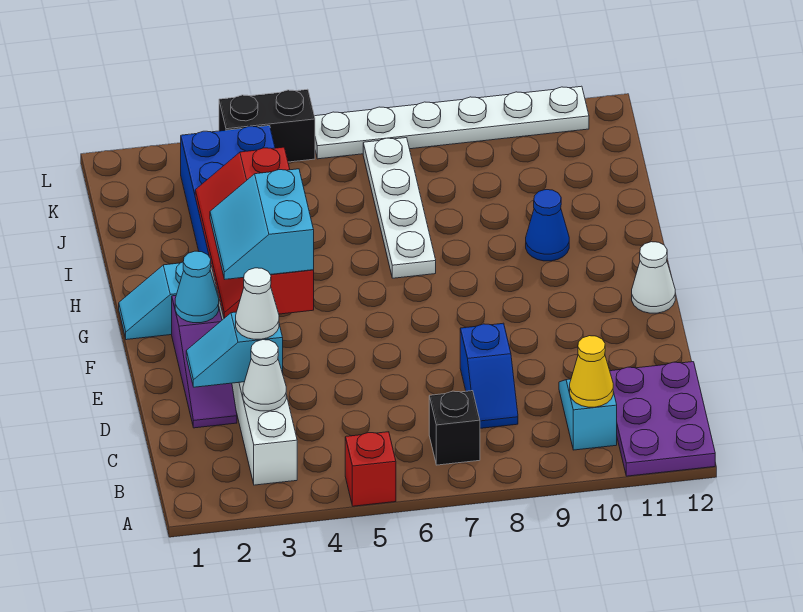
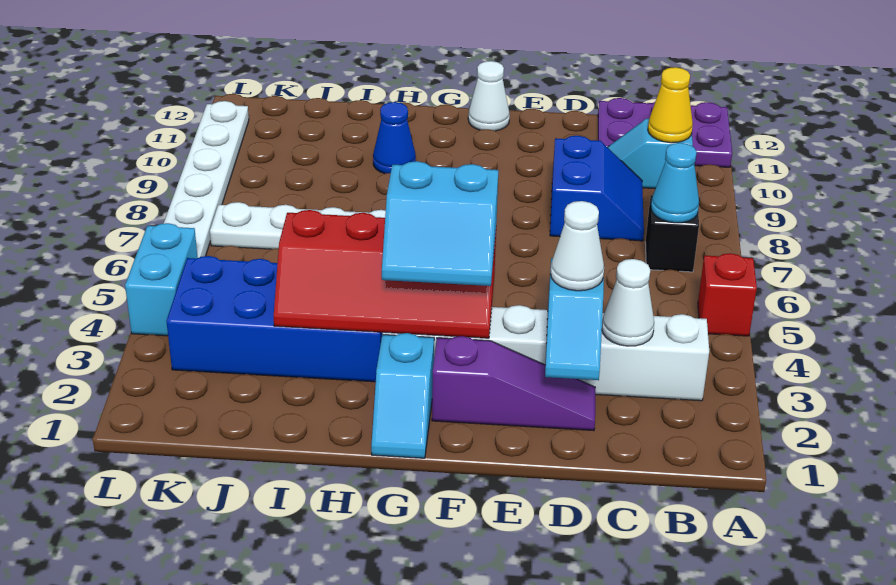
blue 1x2 slope [460,323,518,428] -> blue 2x2 slope [550,136,644,241]
cyan 1x1 cone [175,251,219,323] -> cyan 1x1 cone moved to [651,143,699,223]
black 1x2 brick [219,89,315,162] -> cyan 1x2 brick [125,223,198,336]

